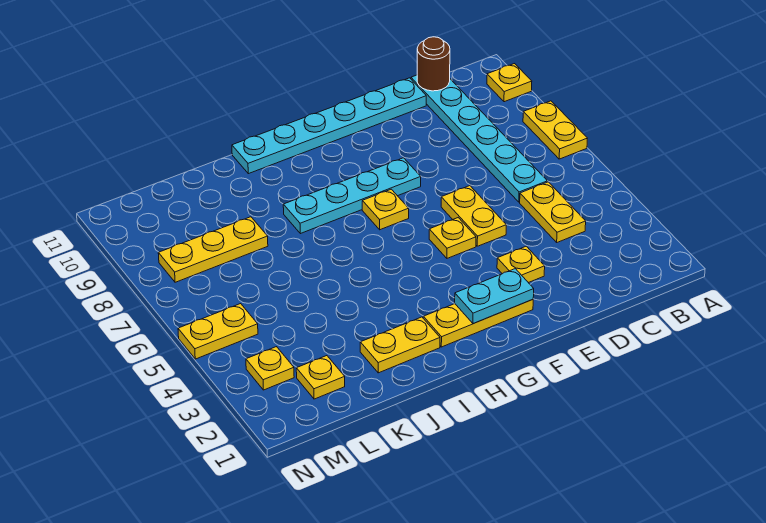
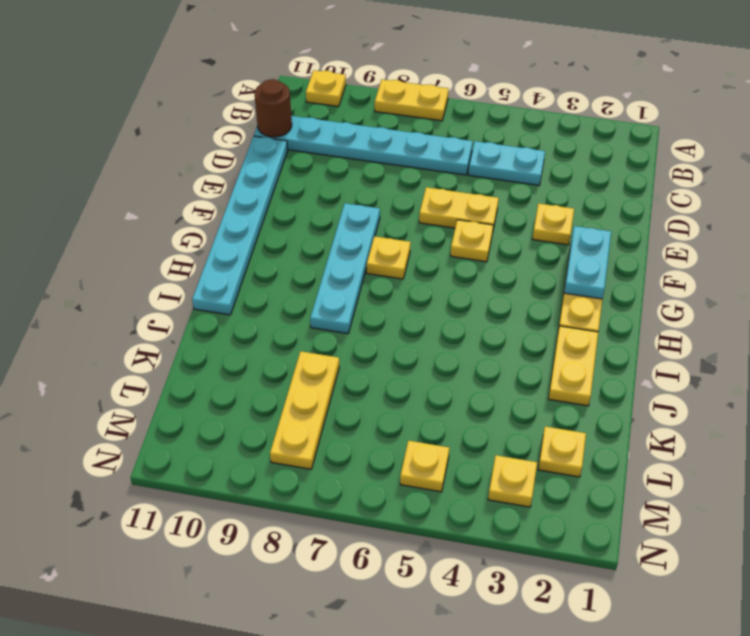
yellow 1x2 plate [520,182,586,242] -> cyan 1x2 plate [468,141,545,185]
yellow 1x2 plate [178,304,258,359] -> yellow 1x1 plate [400,441,449,492]

